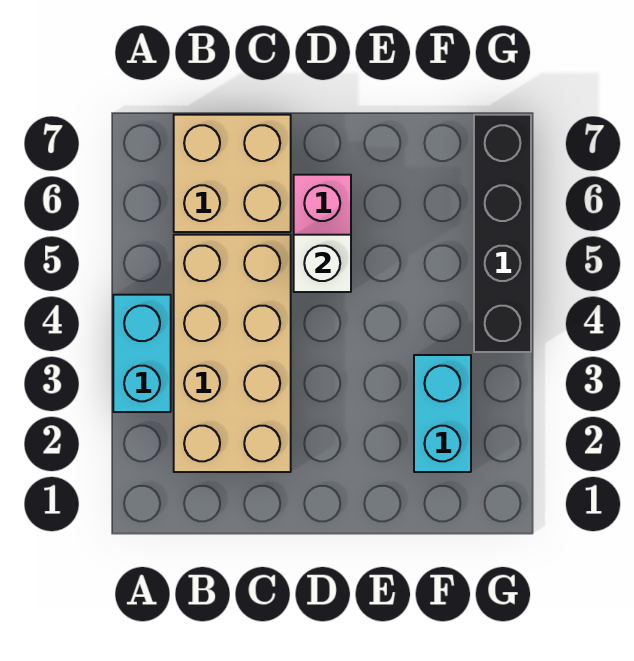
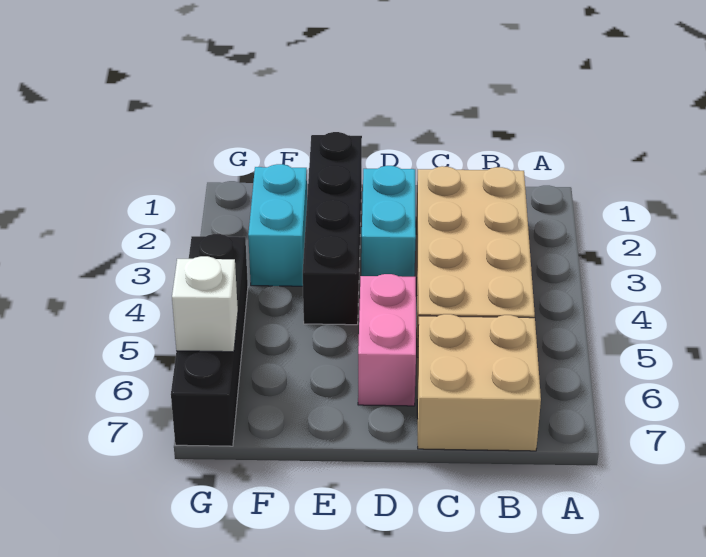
cyan 1x2 brick [113,295,171,412] -> cyan 1x2 brick moved to [361,166,416,277]
white 1x1 brick [294,235,351,292] -> white 1x1 brick moved to [172,256,238,352]
none -> black 1x4 brick [303,132,362,325]

